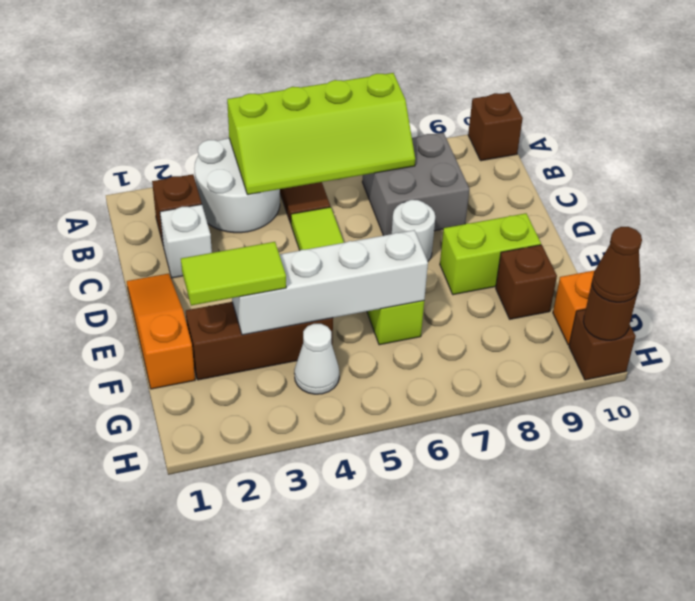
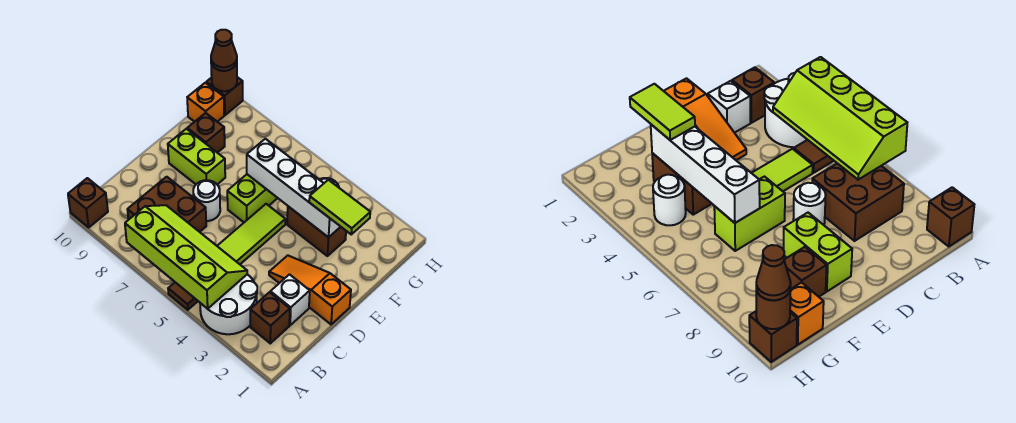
grey 2x2 brick [362,133,469,236] -> brown 2x2 brick [127,177,206,232]
orange 1x3 slope [127,274,195,389] -> orange 1x3 slope turned to [269,255,351,324]
brown 1x3 brick [186,302,333,380] -> brown 1x2 brick [287,206,346,256]
white 1x1 cone [294,324,339,394] -> white 1x1 round brick [653,175,686,225]

